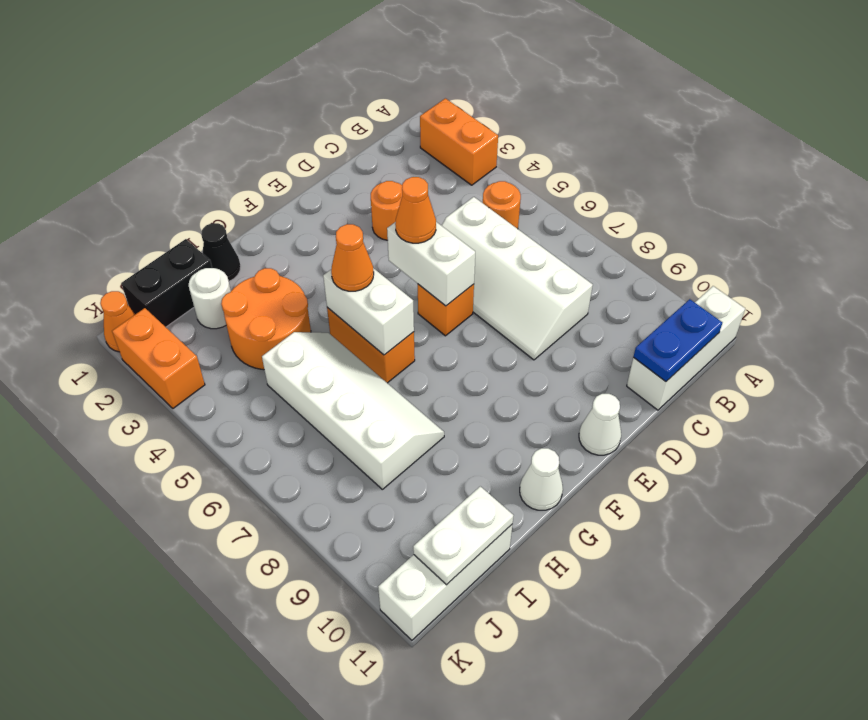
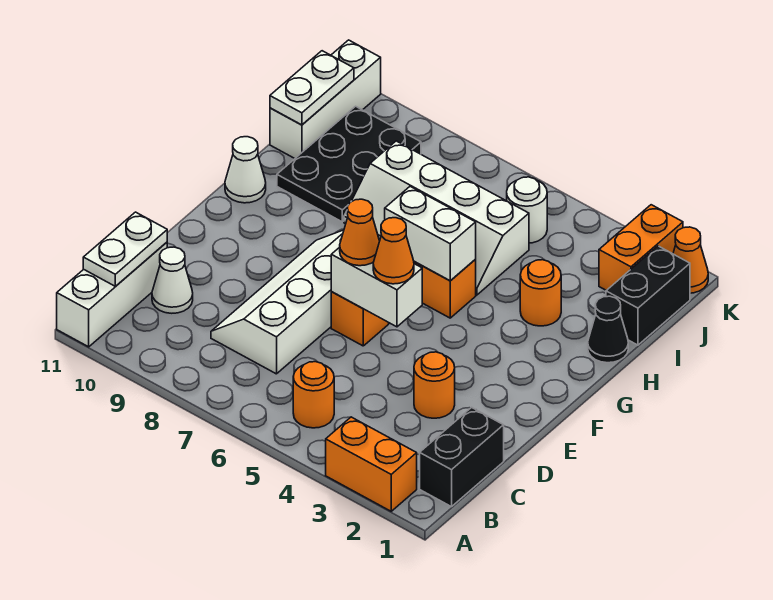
none -> black 1x2 brick [420,407,504,507]
blue 1x2 plate [633,299,722,381] -> white 1x2 plate [83,212,167,286]
white 2x4 slope [441,197,593,360] -> white 2x4 slope turned to [211,230,344,374]
white 1x1 cone [579,394,621,455] -> white 1x1 cone moved to [152,247,193,313]
orange 1x1 cone [331,224,374,291] -> orange 1x1 cone moved to [340,199,380,266]
orange 2x2 round brick [221,268,311,370] -> orange 1x1 round brick [520,260,561,326]
none -> black 2x3 plate [277,106,421,222]
white 1x1 round brick [189,268,231,329] -> white 1x1 round brick moved to [507,177,547,243]
orange 1x2 brick [112,308,205,408] -> orange 1x2 brick turned to [599,205,683,290]

